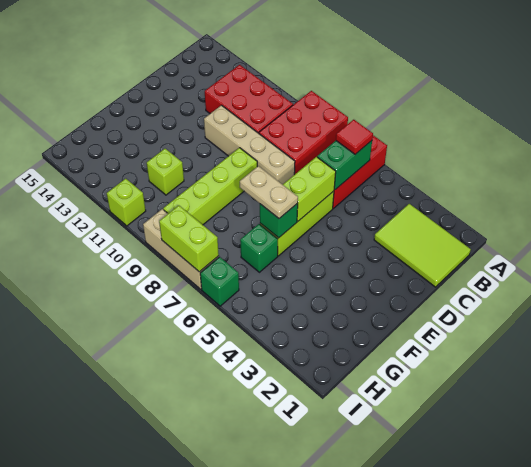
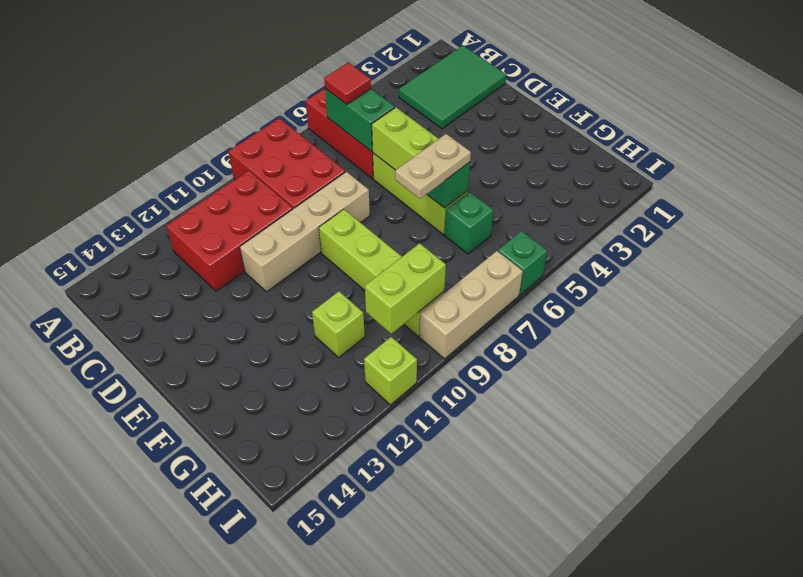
lime 2x3 tile [374,204,471,287] -> green 2x3 tile [399,45,506,129]
lime 1x2 brick [159,206,219,272] -> lime 1x2 brick moved to [365,243,446,334]

